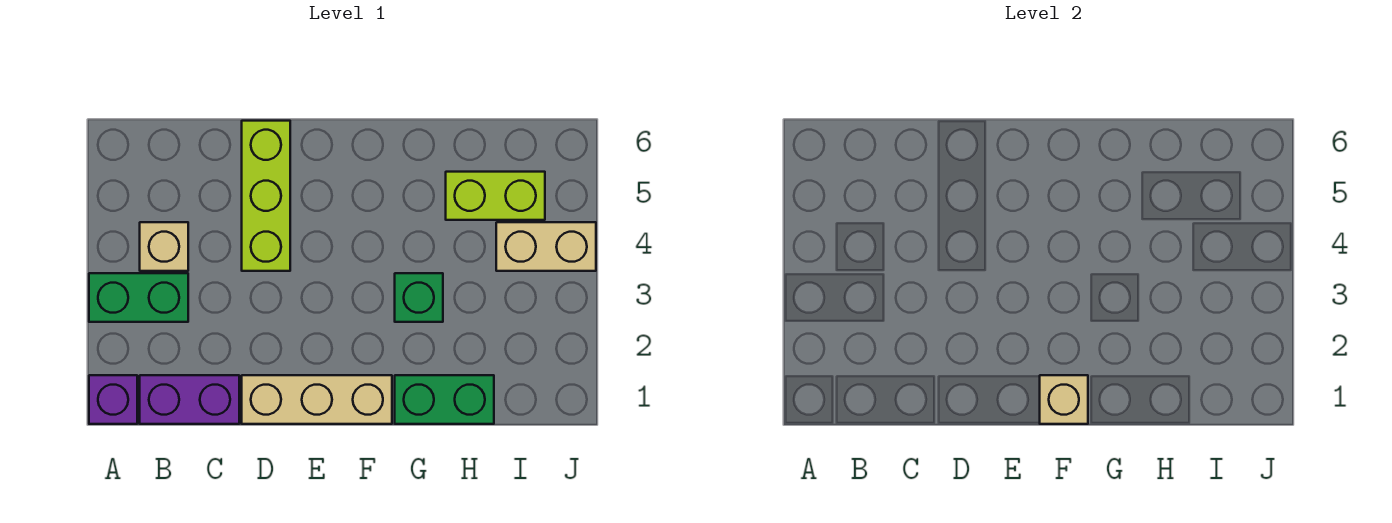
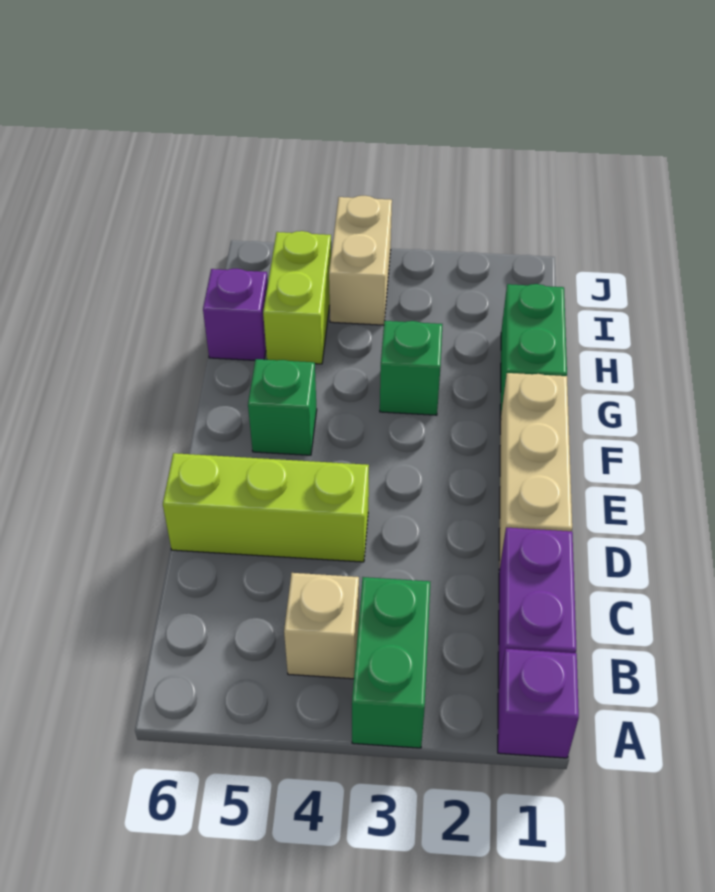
tan 1x1 brick [1040,375,1088,424] -> none
none -> green 1x1 brick [248,359,317,455]
none -> purple 1x1 brick [203,269,268,360]

